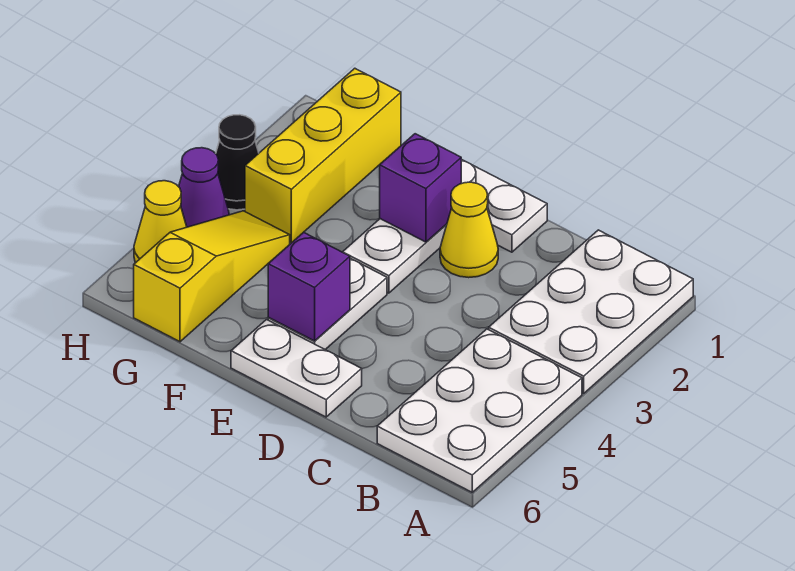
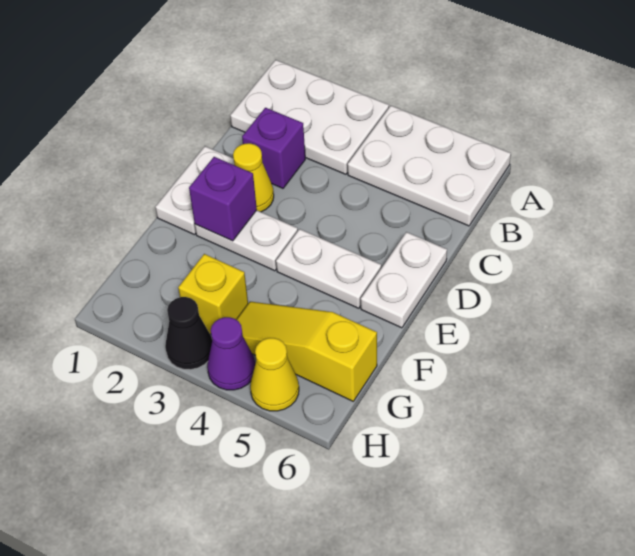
purple 1x1 brick [268,232,350,341] -> purple 1x1 brick moved to [242,108,305,188]
yellow 1x3 brick [245,68,401,243] -> yellow 1x1 brick [178,254,248,334]

